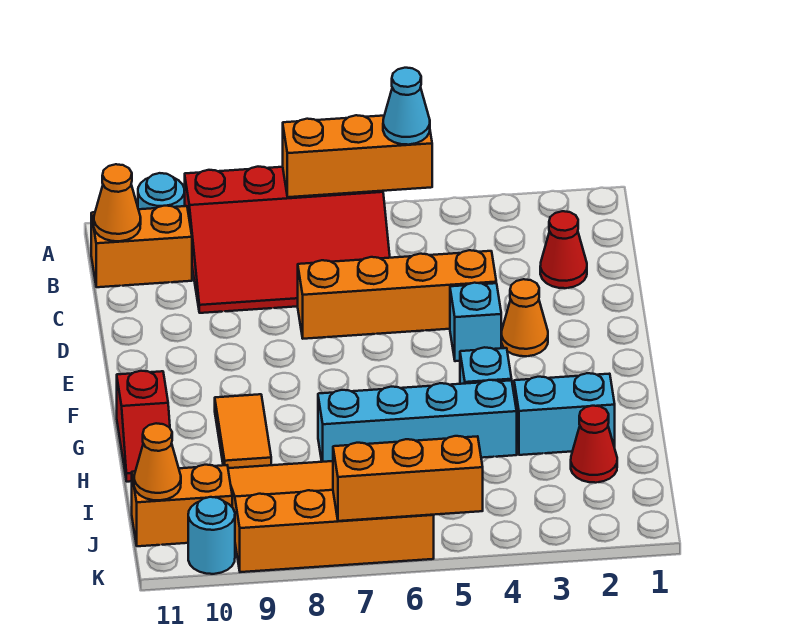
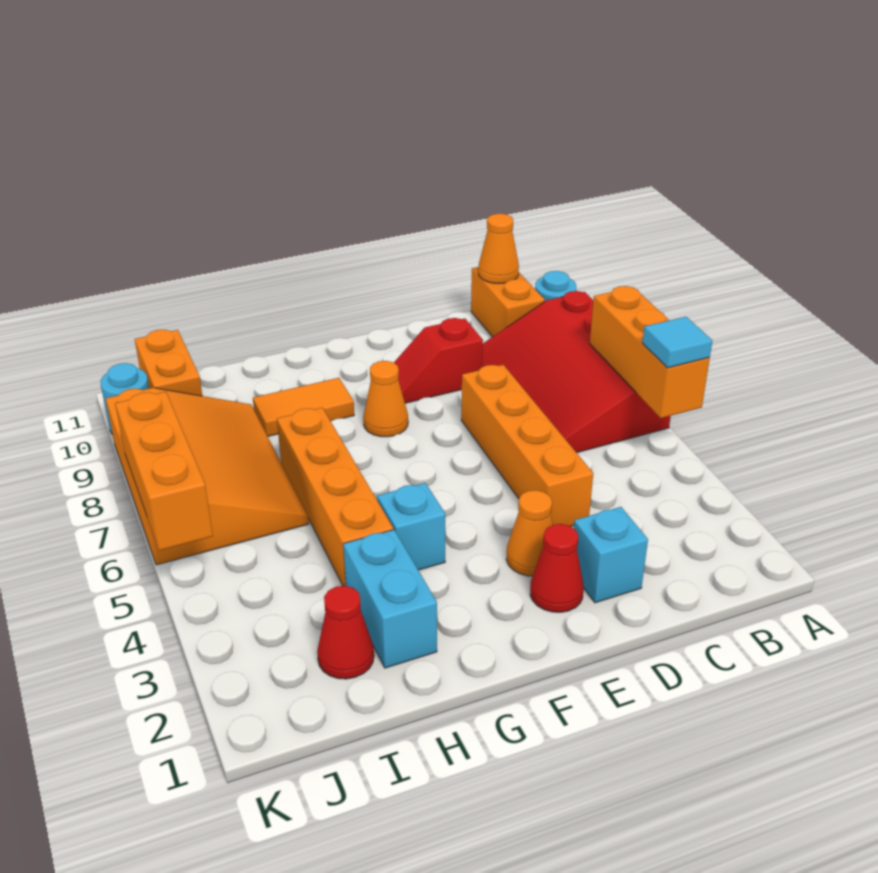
cyan 1x1 cone [383,68,430,145] -> cyan 1x1 tile [642,317,712,368]
red 1x1 cone [540,211,587,288] -> red 1x1 cone moved to [530,524,584,612]
cyan 1x1 brick [450,283,501,361] -> cyan 1x1 brick moved to [574,507,648,603]
red 1x2 slope [117,371,170,482] -> red 1x2 slope moved to [394,318,483,403]
cyan 1x4 brick [318,380,517,462] -> orange 1x4 brick [277,408,393,586]
orange 1x1 cone [134,423,181,500] -> orange 1x1 cone moved to [363,361,408,437]

